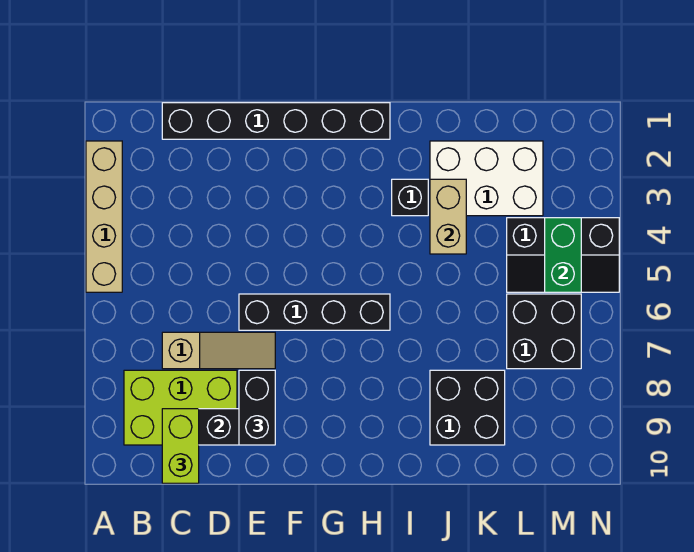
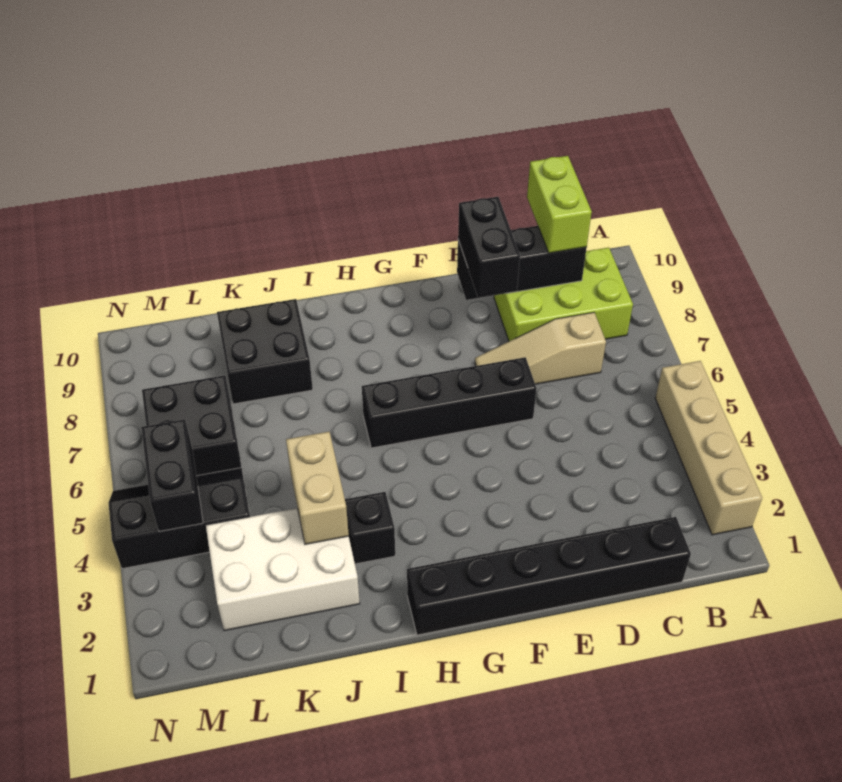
green 1x2 brick [545,218,581,292] -> black 1x2 brick [141,419,203,531]

